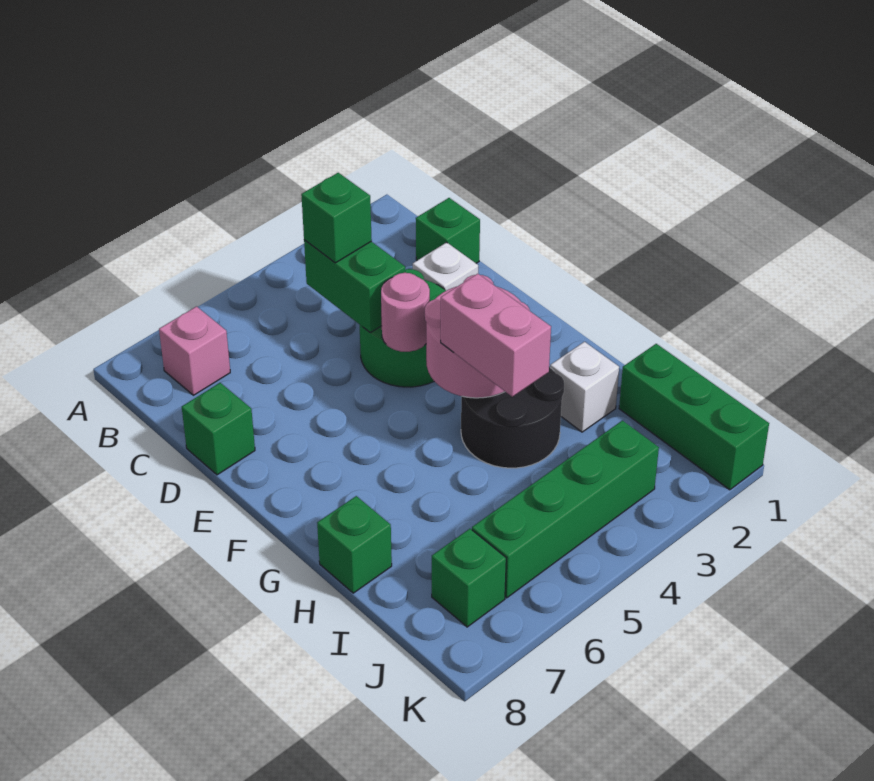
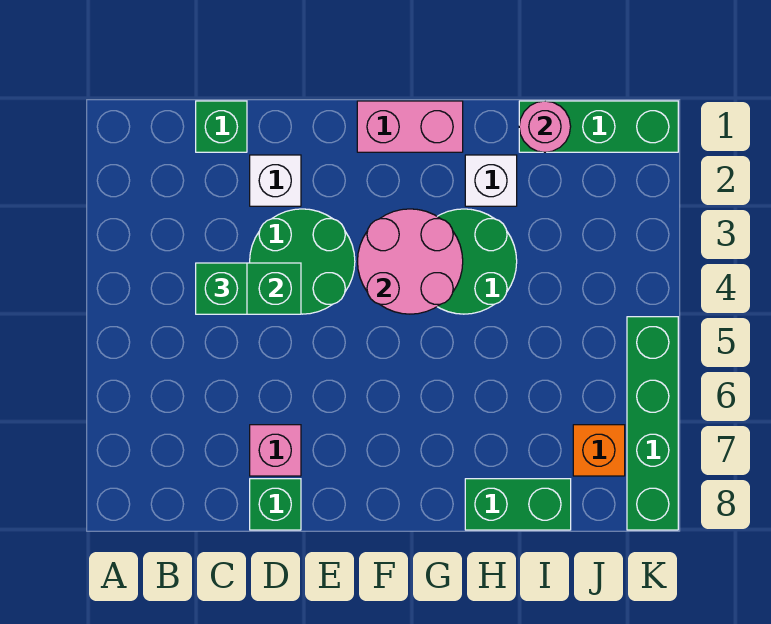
pink 1x1 brick [159,307,230,395] -> pink 1x1 brick moved to [250,425,301,476]
pink 1x1 round brick [381,273,430,352] -> pink 1x1 round brick moved to [519,101,571,152]
black 2x2 round brick [461,367,564,468] -> green 2x2 round brick [437,209,517,314]
pink 1x2 brick [441,274,551,397] -> pink 1x2 brick moved to [357,101,463,152]
green 1x1 brick [317,496,392,593] -> green 1x2 brick [465,479,571,530]
green 1x4 brick [472,421,659,598] -> green 1x4 brick moved to [627,317,678,530]
green 1x1 brick [432,529,506,627] -> orange 1x1 brick [573,425,625,476]

